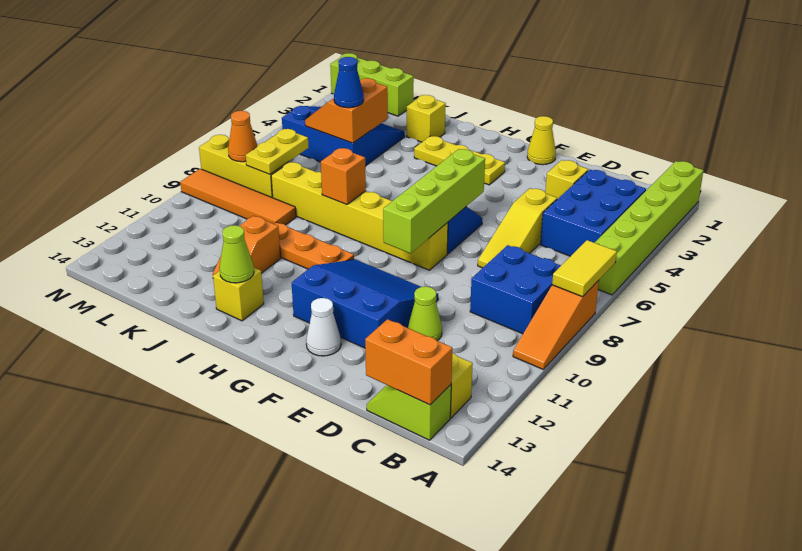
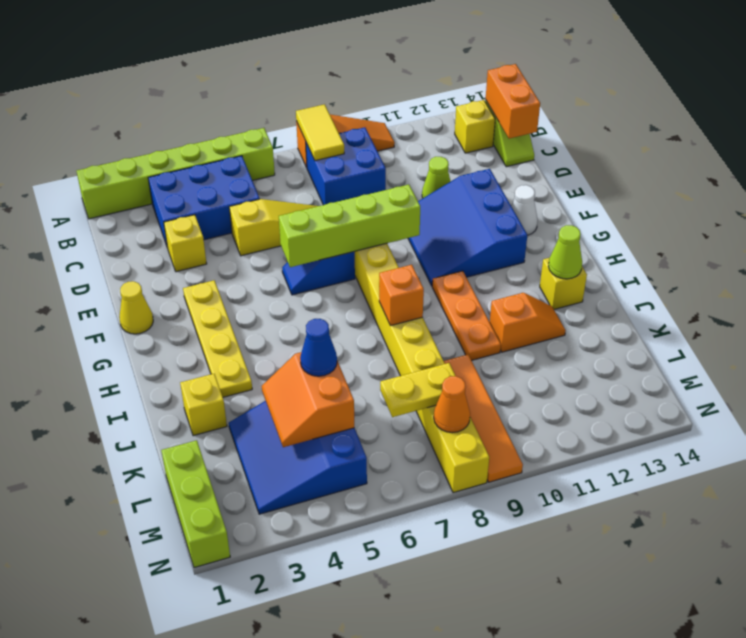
yellow 1x2 tile [552,240,617,297] -> yellow 1x2 tile turned to [296,104,344,161]
yellow 1x3 plate [414,136,505,185] -> yellow 1x4 plate [183,280,252,397]
orange 2x2 slope [305,78,388,143] -> orange 2x2 slope turned to [262,352,354,447]

